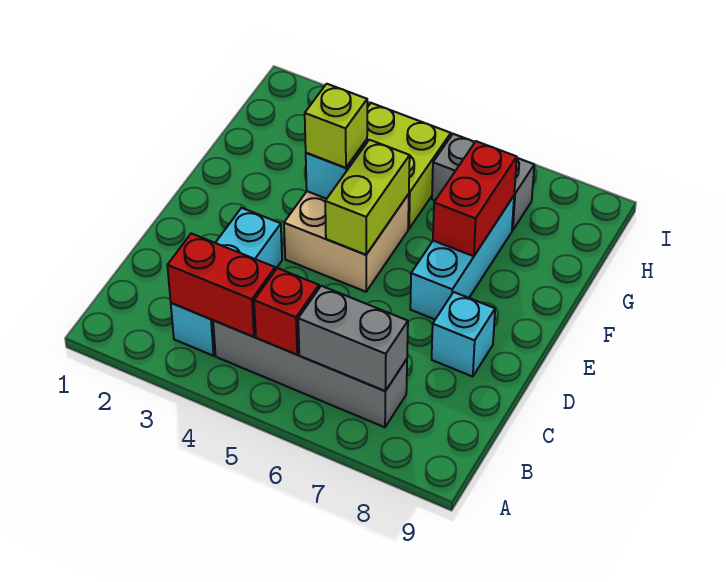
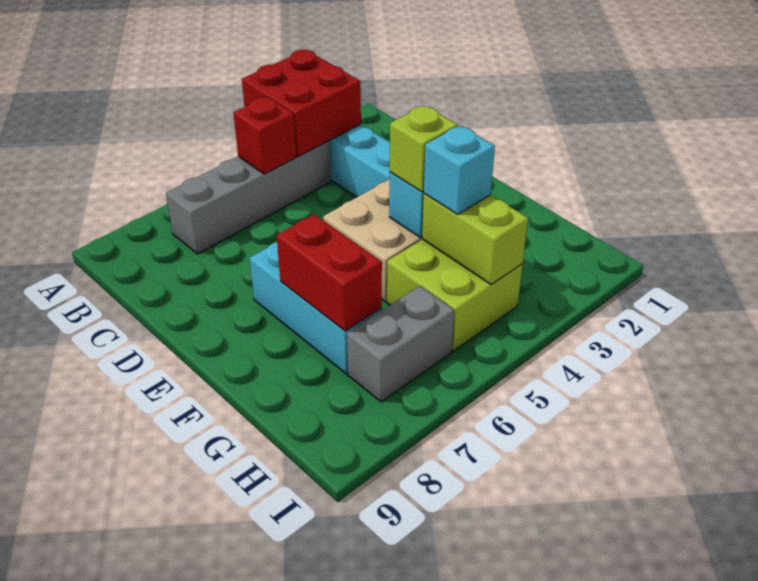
red 1x2 brick [167,233,275,337] -> red 2x2 brick [242,50,361,156]
grey 1x2 brick [298,286,408,391] -> none
cyan 1x1 brick [432,292,495,377] -> cyan 1x1 brick moved to [424,126,495,214]
lime 1x2 brick [325,140,410,255] -> lime 1x2 brick moved to [422,194,528,284]

